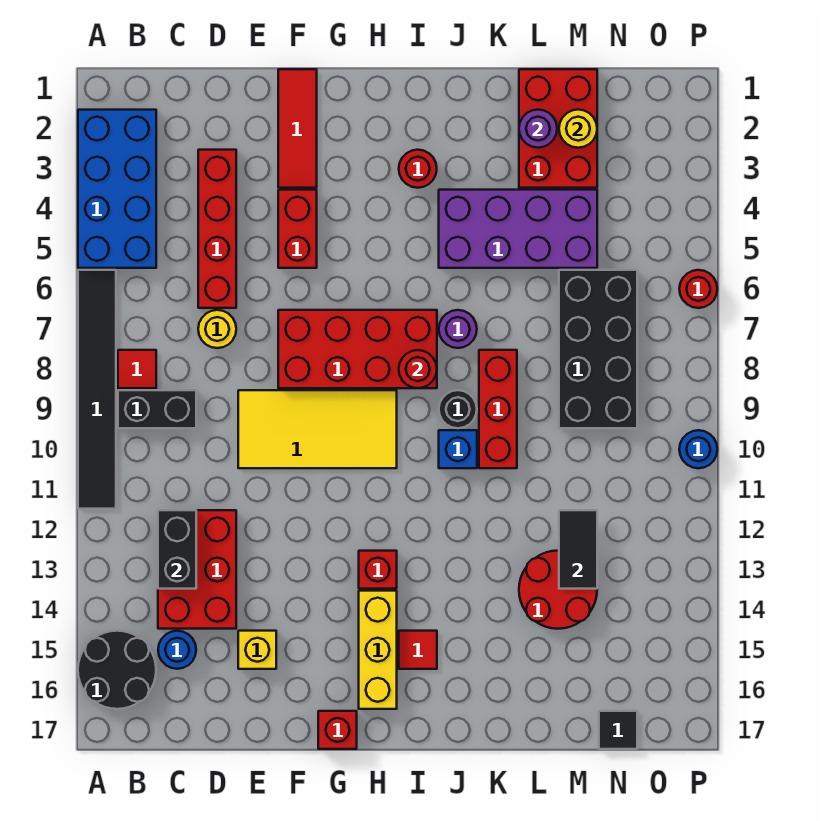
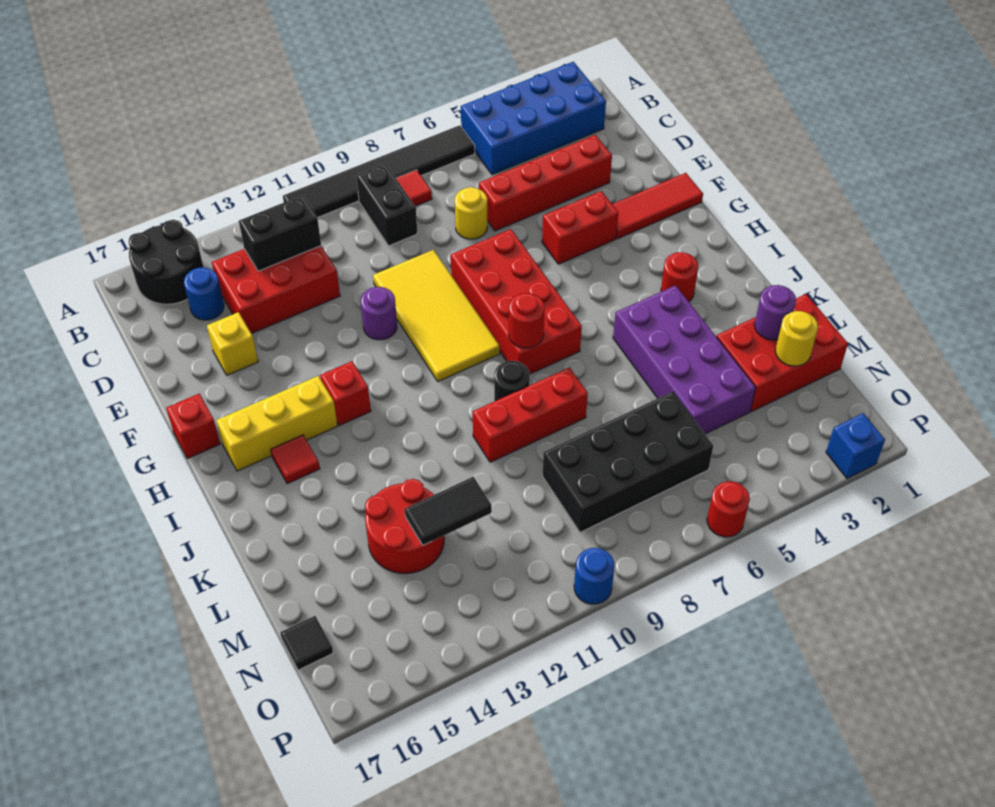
purple 1x1 round brick [439,310,477,348] -> purple 1x1 round brick moved to [361,287,397,340]
blue 1x1 brick [439,430,477,468] -> blue 1x1 brick moved to [826,413,885,479]

